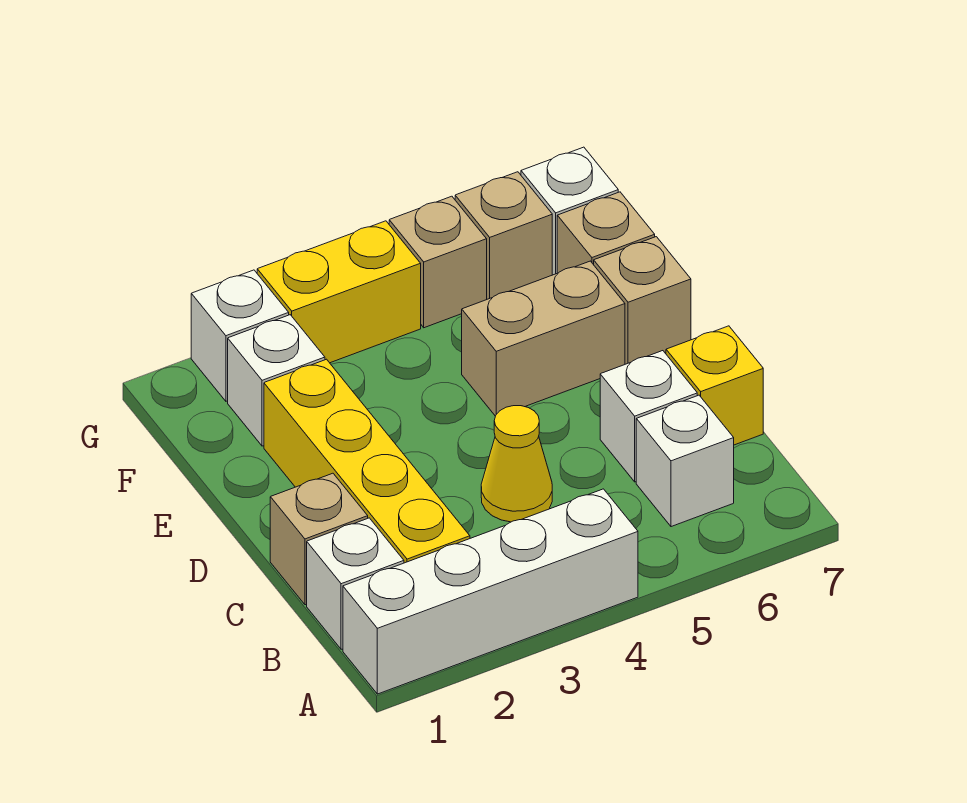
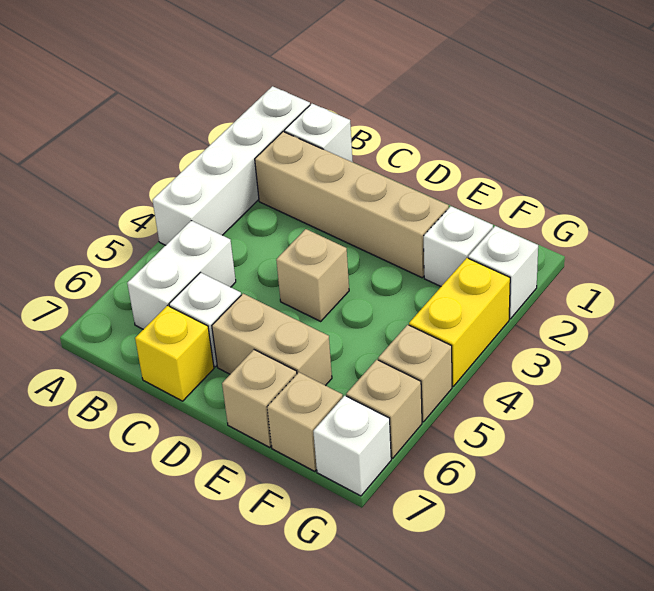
yellow 1x4 brick [264,359,470,563] -> tan 1x4 brick [255,132,449,278]
white 1x1 brick [636,395,734,527] -> white 1x2 brick [127,221,236,329]
tan 1x1 brick [270,473,368,605] -> tan 1x1 brick moved to [276,229,349,321]
yellow 1x1 cone [481,406,552,522] -> none
tan 1x2 brick [462,261,625,416] -> tan 1x2 brick turned to [212,294,332,386]

